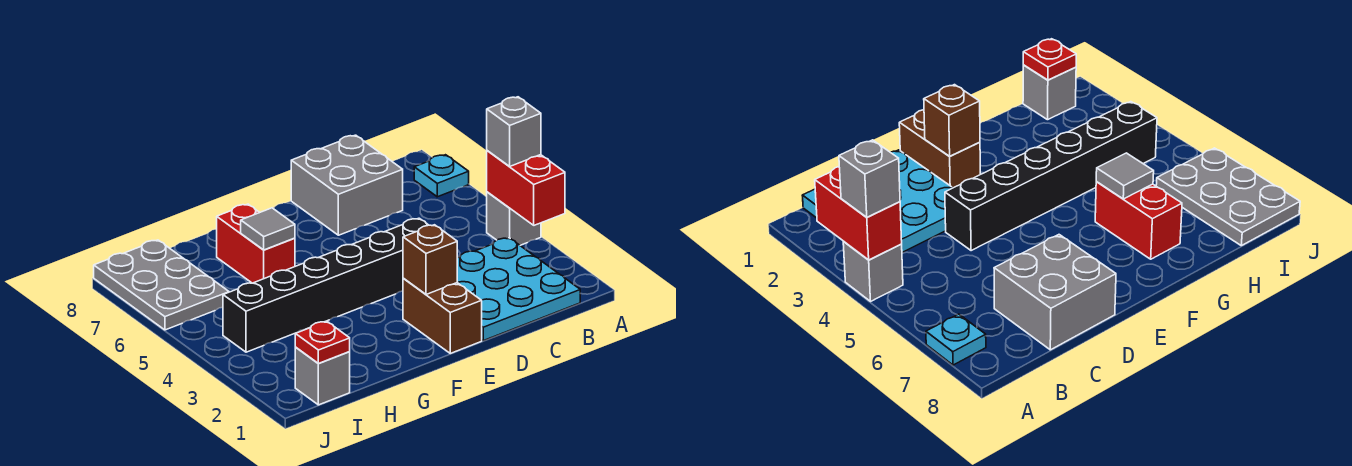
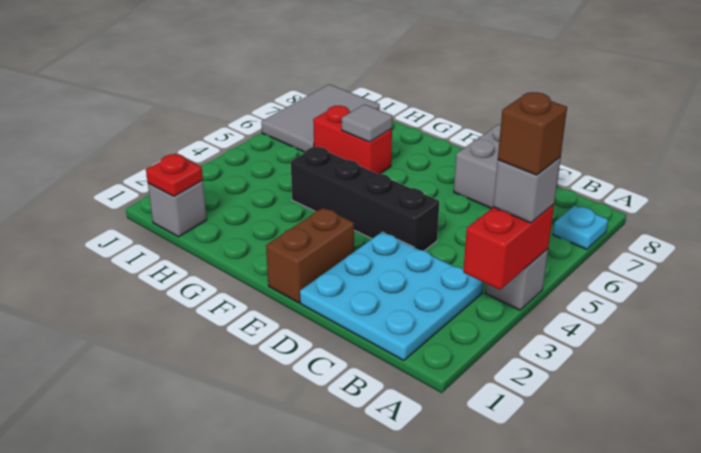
black 1x6 brick [223,218,428,352] -> black 1x4 brick [291,147,439,251]
brown 1x1 brick [403,225,457,294] -> brown 1x1 brick moved to [498,92,567,175]
red 1x2 brick [217,204,295,283] -> red 1x2 brick turned to [313,106,392,174]
grey 2x3 plate [94,240,229,330] -> grey 2x3 tile [261,84,380,152]

